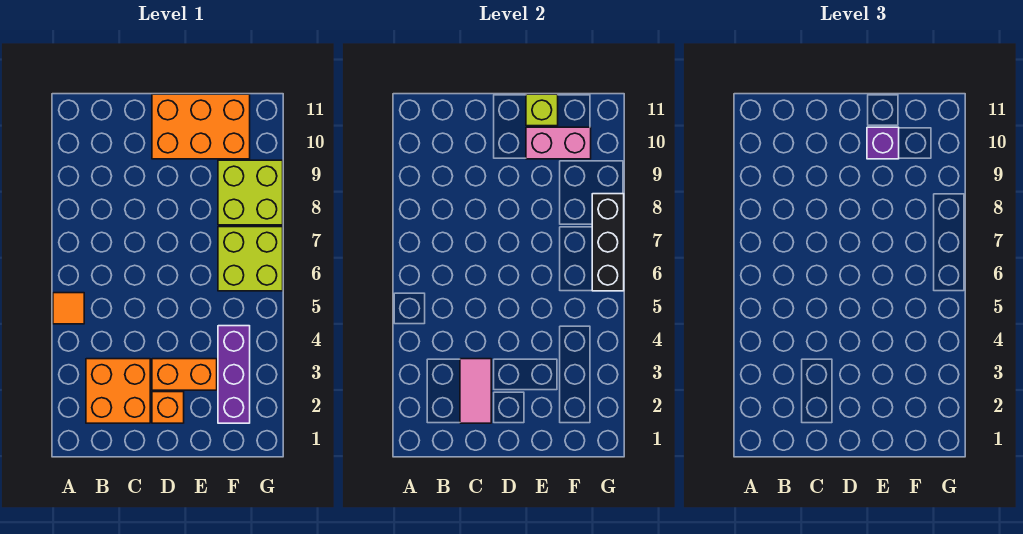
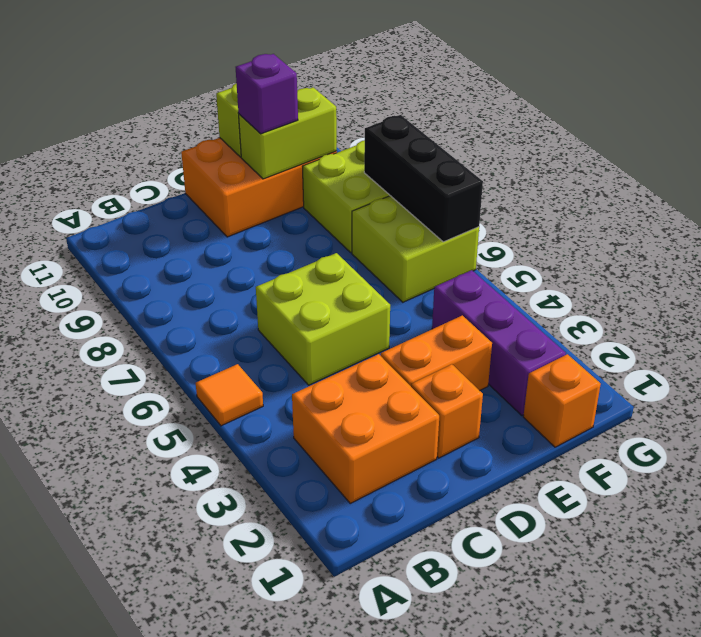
pink 1x2 tile [460,359,491,423] -> none
none -> lime 2x2 brick [256,253,390,385]
pink 1x2 brick [526,127,591,159] -> lime 1x2 brick [239,87,337,179]
none -> orange 1x1 brick [523,354,601,447]

